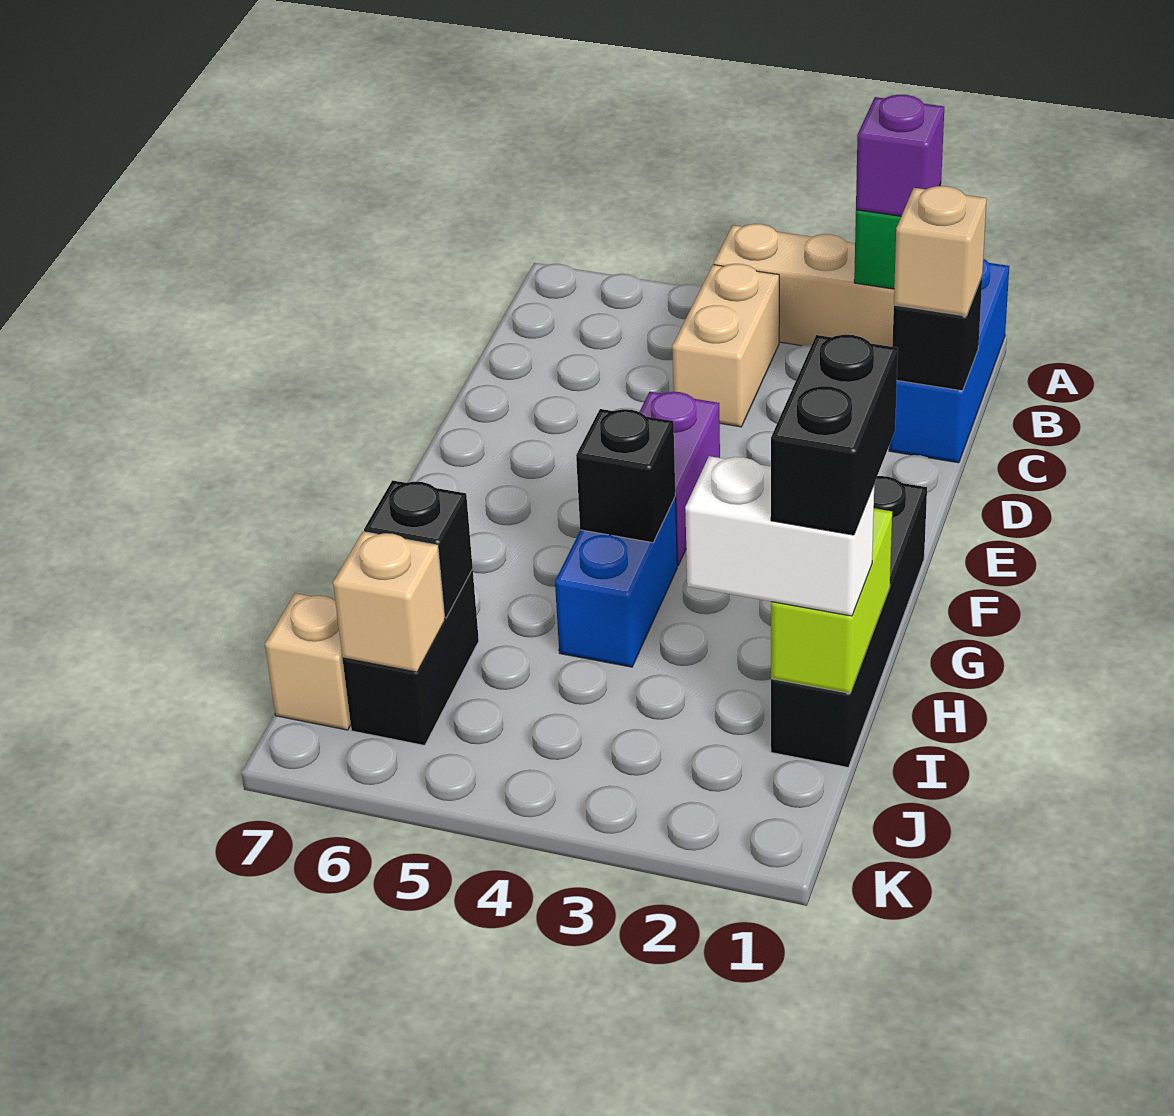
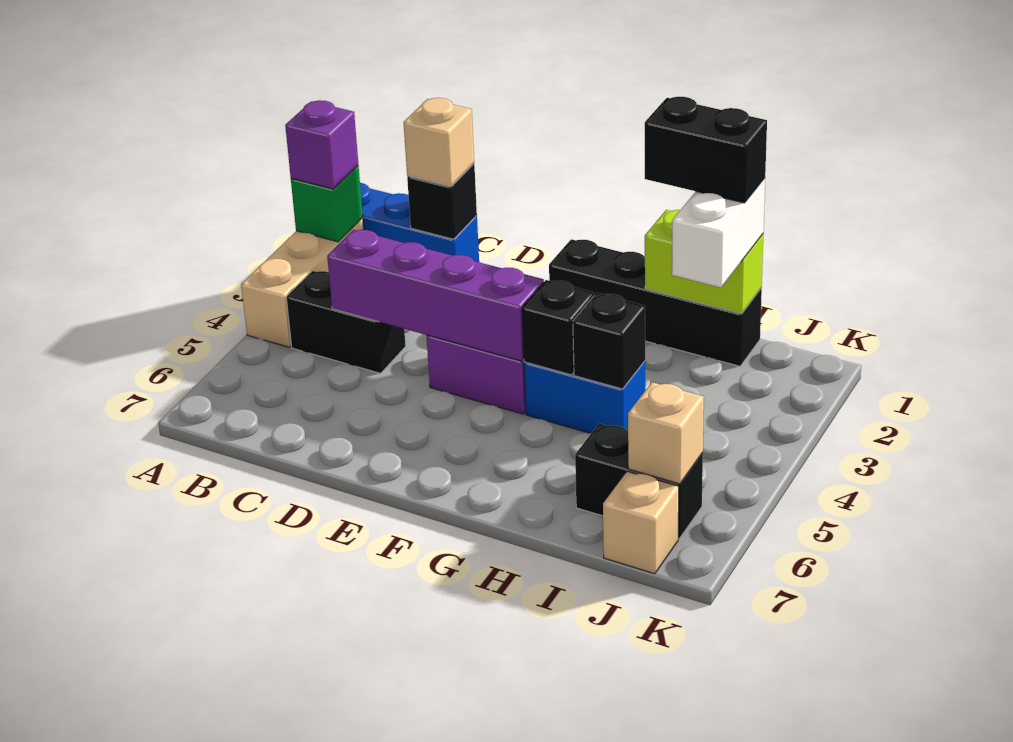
tan 1x2 brick [672,264,779,427] -> black 1x2 brick [286,271,406,373]
none -> purple 1x4 brick [327,230,544,361]
black 1x1 brick [364,480,473,618] -> black 1x1 brick moved to [573,293,645,389]

